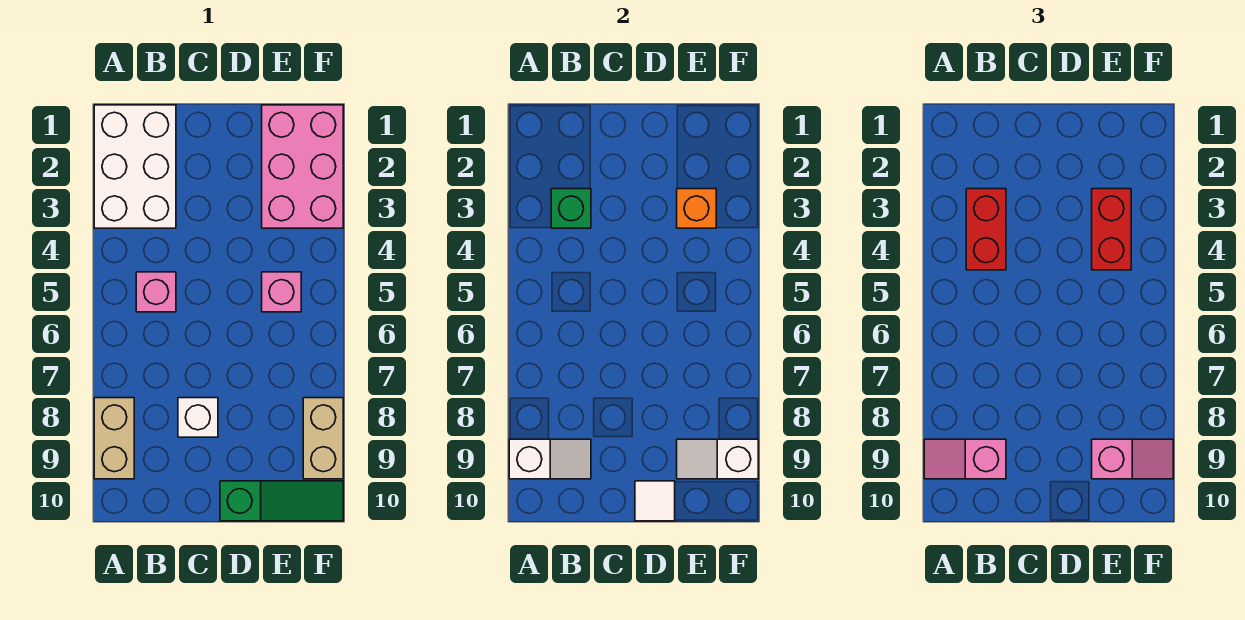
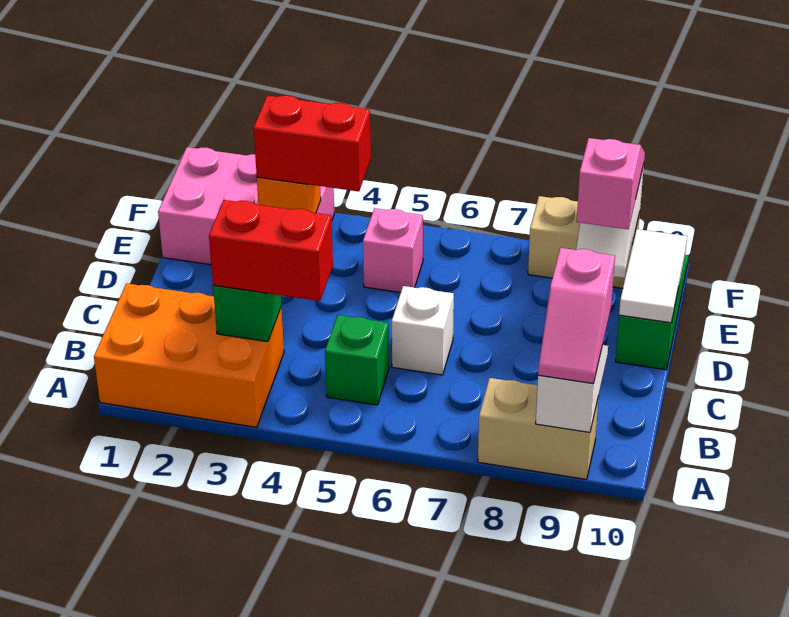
white 2x3 brick [94,105,176,228] -> orange 2x3 brick [94,283,284,427]
pink 1x1 brick [136,272,176,312] -> green 1x1 brick [325,315,389,405]
white 1x1 brick [178,398,218,437] -> white 1x1 brick moved to [392,286,454,375]
white 1x1 tile [635,481,675,521] -> white 1x2 tile [619,229,687,323]

